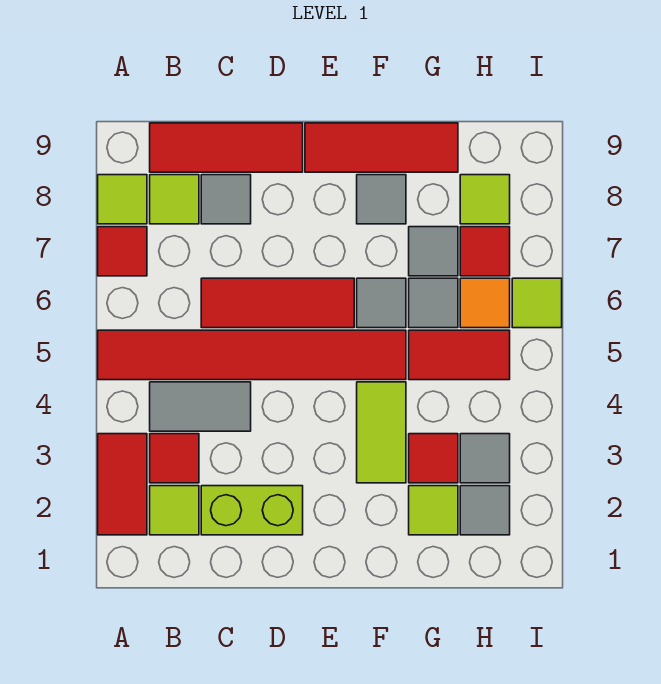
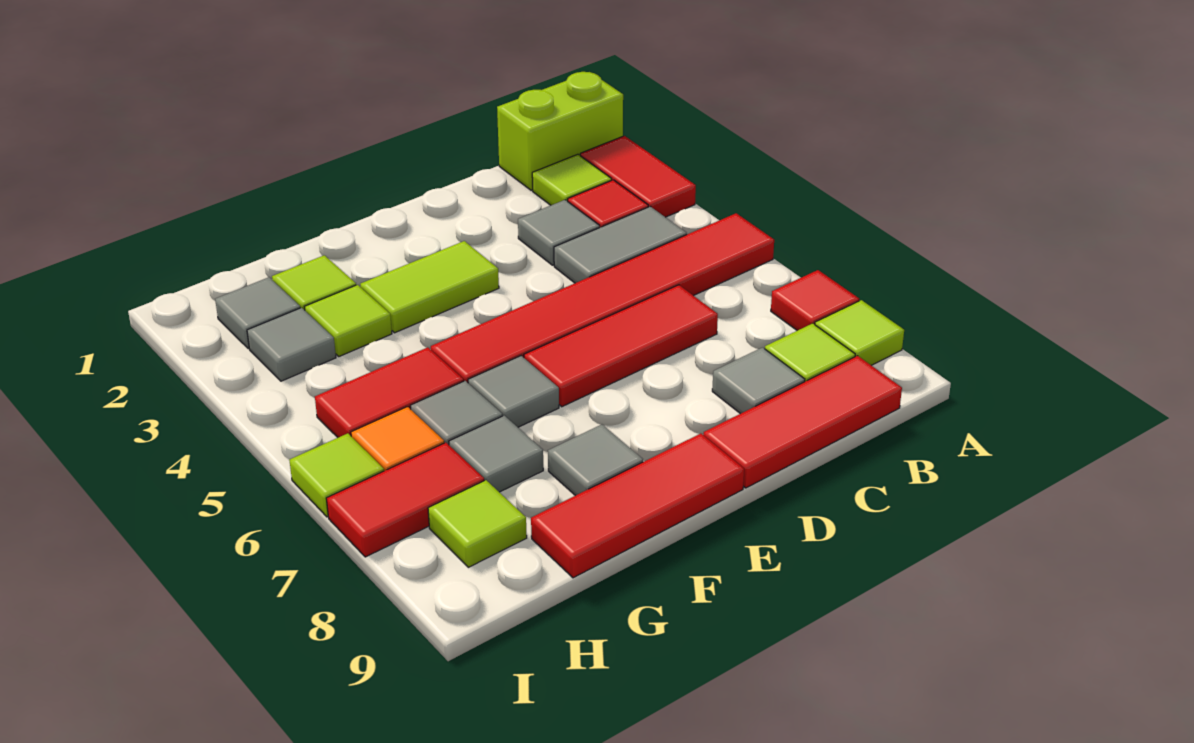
lime 1x2 brick [201,486,303,535] -> lime 1x2 brick moved to [497,72,623,190]
none -> grey 1x1 tile [518,200,600,265]
lime 1x2 tile [357,382,406,483] -> lime 1x2 tile turned to [360,241,499,333]
red 1x1 tile [409,434,458,483] -> lime 1x1 tile [305,285,392,356]
red 1x1 tile [460,227,510,276] -> red 1x2 tile [326,443,484,557]

